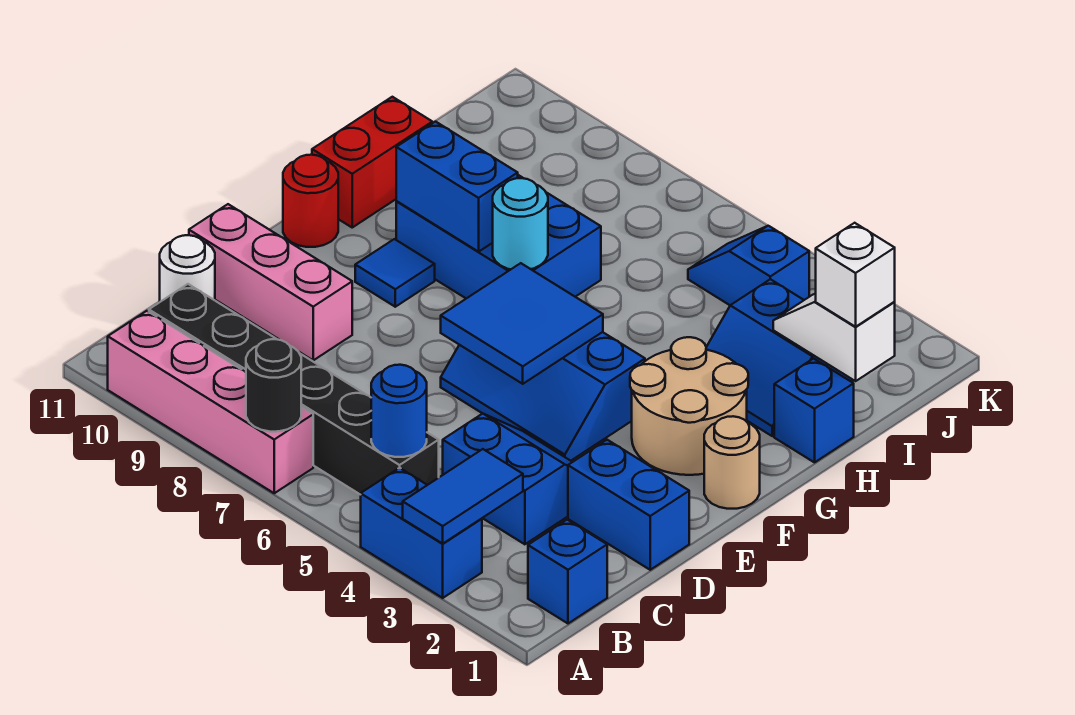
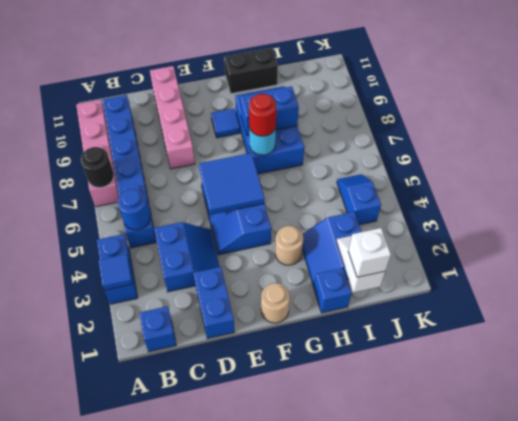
blue 1x2 tile [403,449,523,543] -> blue 1x1 tile [99,254,133,290]
black 1x6 brick [149,284,439,495] -> blue 1x6 brick [103,95,156,248]
white 1x1 round brick [160,235,215,302] -> none
pink 1x3 brick [189,204,352,360] -> pink 1x4 brick [150,66,195,169]
tan 2x2 round brick [630,337,748,475] -> tan 1x1 round brick [275,226,303,265]
red 1x1 round brick [283,155,338,247] -> red 1x1 round brick moved to [249,94,277,136]
blue 1x2 brick [396,121,518,252] -> blue 1x2 brick turned to [240,86,299,136]
red 1x2 brick [312,97,432,227] -> black 1x2 brick [224,48,278,94]

